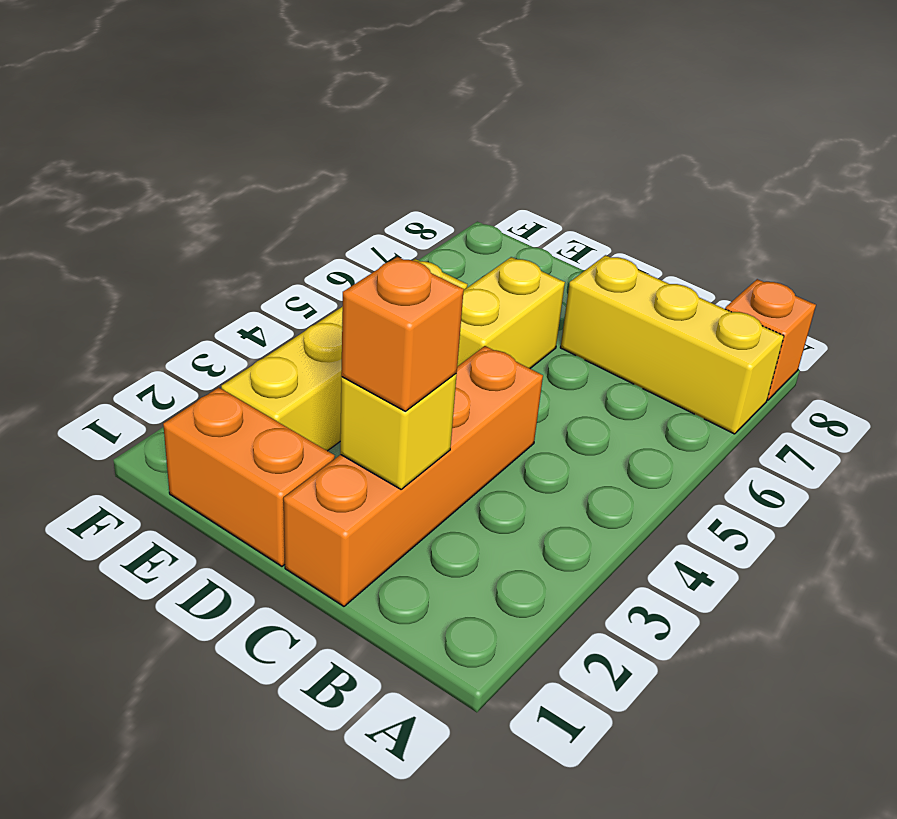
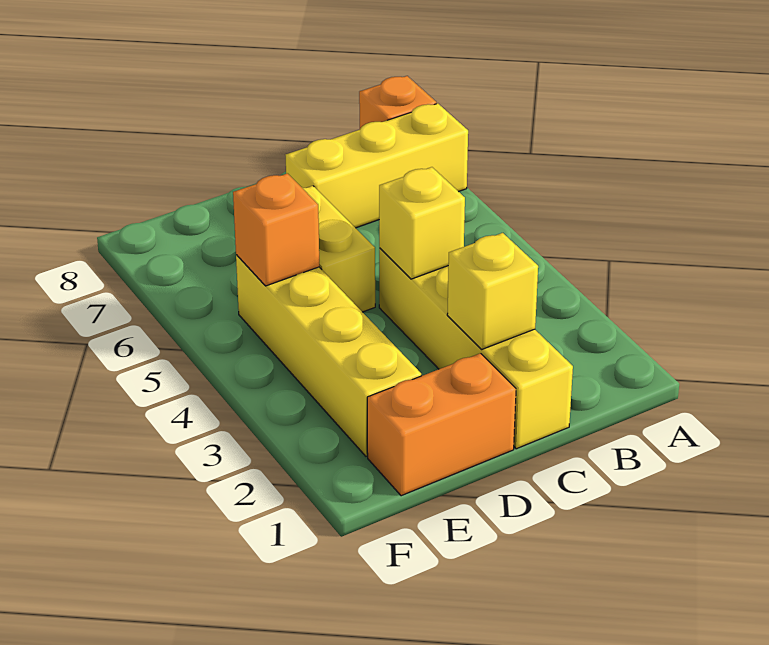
orange 1x4 brick [284,346,543,606] -> yellow 1x4 brick [379,248,573,449]
orange 1x1 brick [341,257,464,411] -> orange 1x1 brick moved to [233,173,319,286]
none -> yellow 1x1 brick [379,167,465,279]

